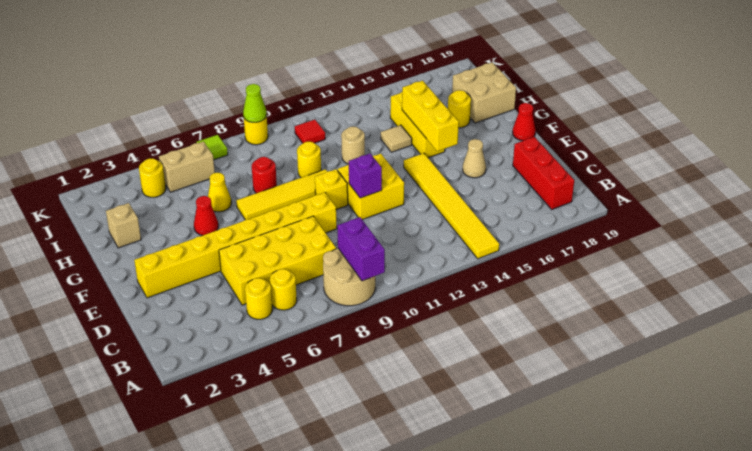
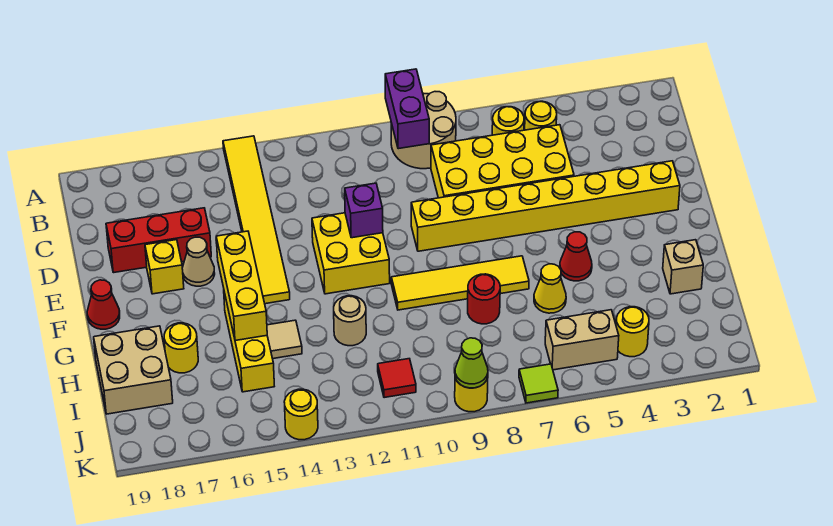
red 1x3 brick [513,137,574,209] -> red 1x3 brick turned to [106,208,211,273]
yellow 1x1 brick [315,169,348,209] -> yellow 1x1 brick moved to [145,240,184,294]
yellow 1x1 round brick [297,141,321,178] -> yellow 1x1 round brick moved to [284,389,318,440]

